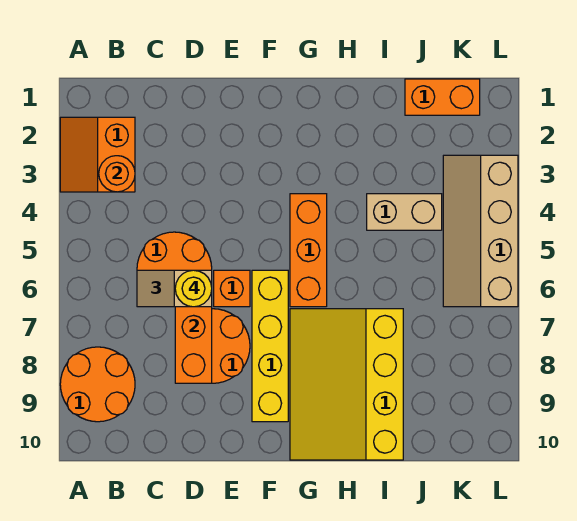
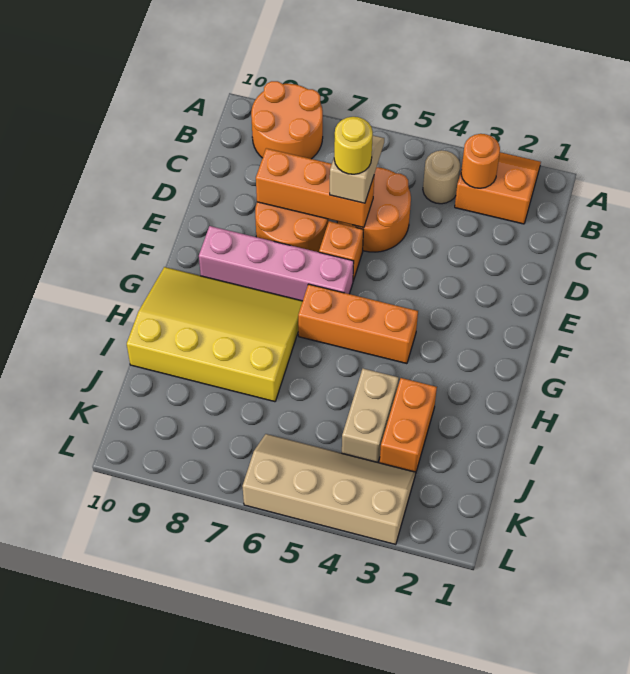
none -> tan 1x1 round brick [423,150,460,204]
yellow 1x4 brick [252,270,288,422] -> pink 1x4 brick [199,226,354,301]
orange 1x2 brick [405,79,480,115] -> orange 1x2 brick moved to [380,378,437,472]

